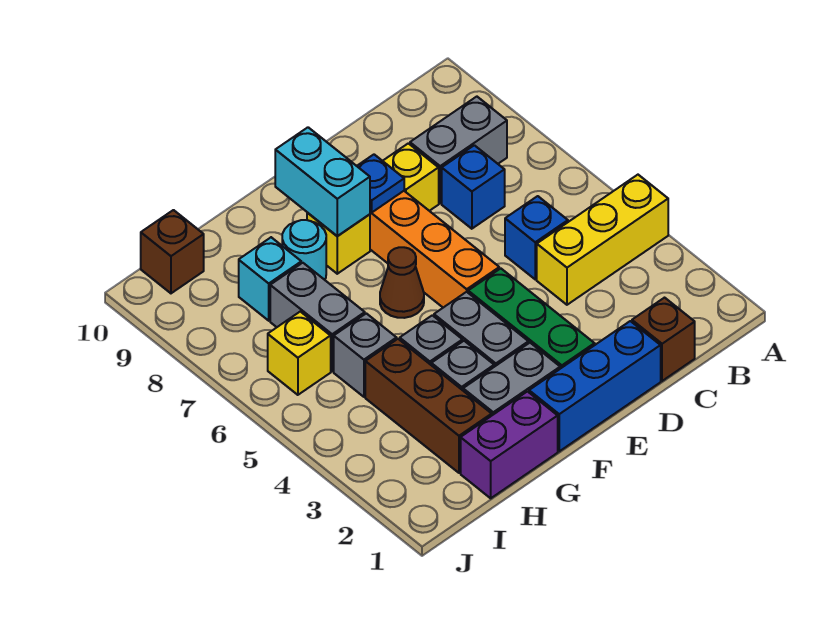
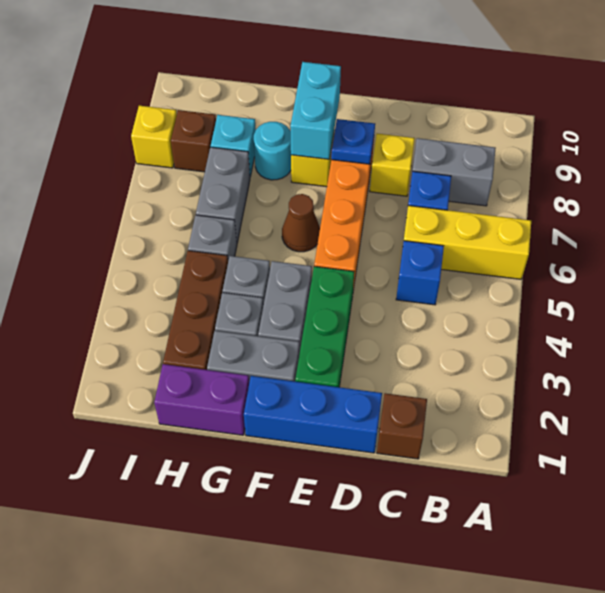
yellow 1x3 brick [537,175,668,305] -> yellow 1x3 brick moved to [404,206,531,279]
yellow 1x1 brick [268,312,331,395] -> yellow 1x1 brick moved to [131,106,177,168]
brown 1x1 brick [141,210,204,293] -> brown 1x1 brick moved to [171,110,216,172]

